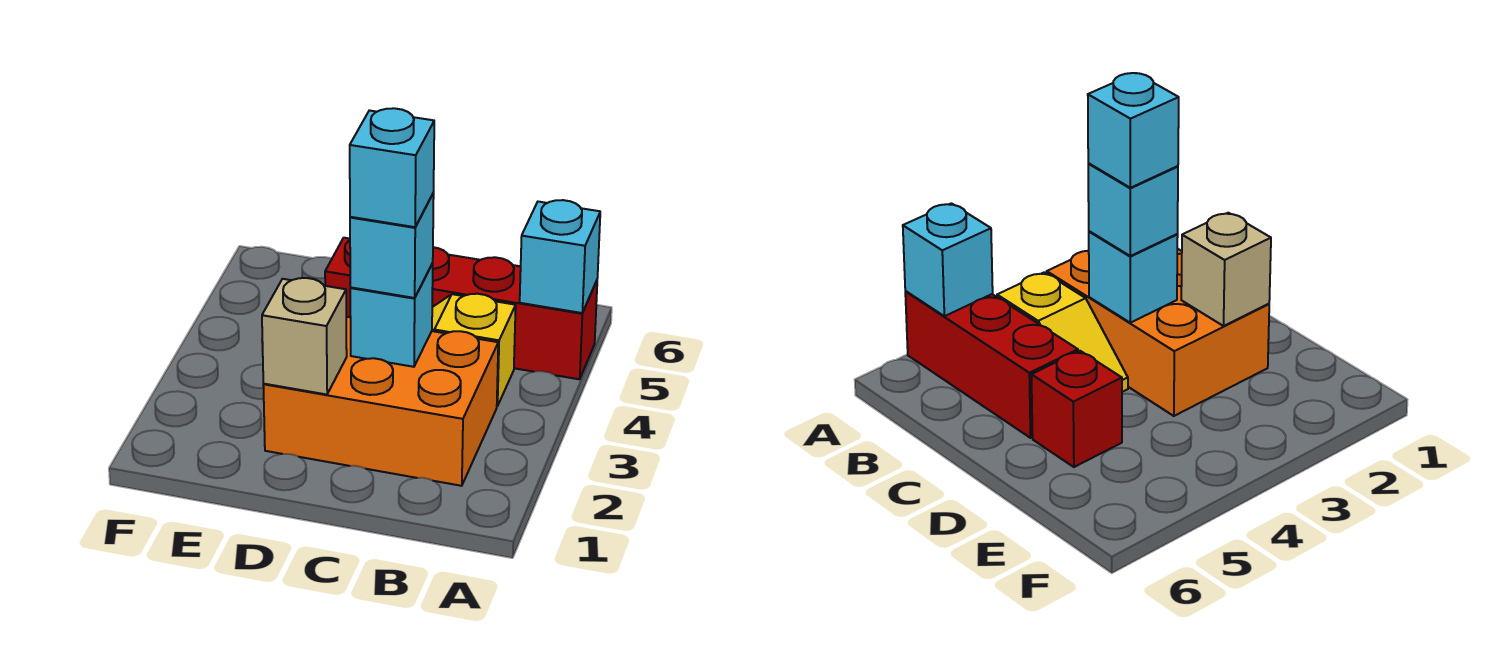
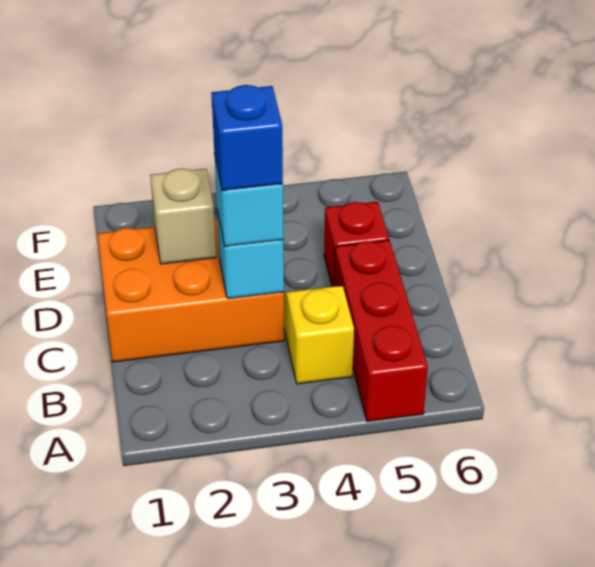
cyan 1x1 brick [520,200,600,313] -> none
orange 2x3 brick [263,317,498,486] -> orange 2x3 brick turned to [97,220,284,362]
cyan 1x1 brick [350,108,434,227] -> blue 1x1 brick [211,85,283,191]

